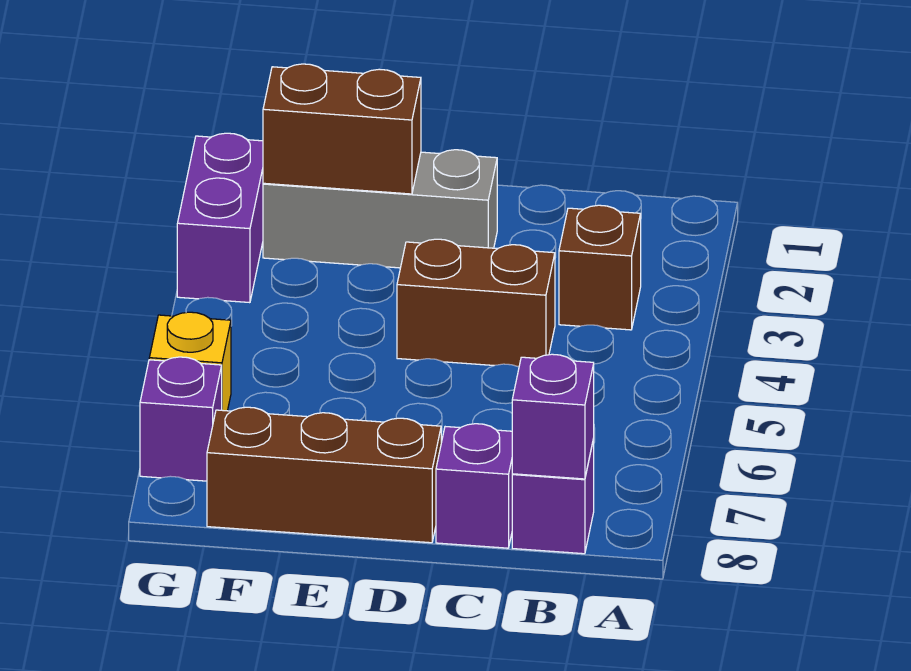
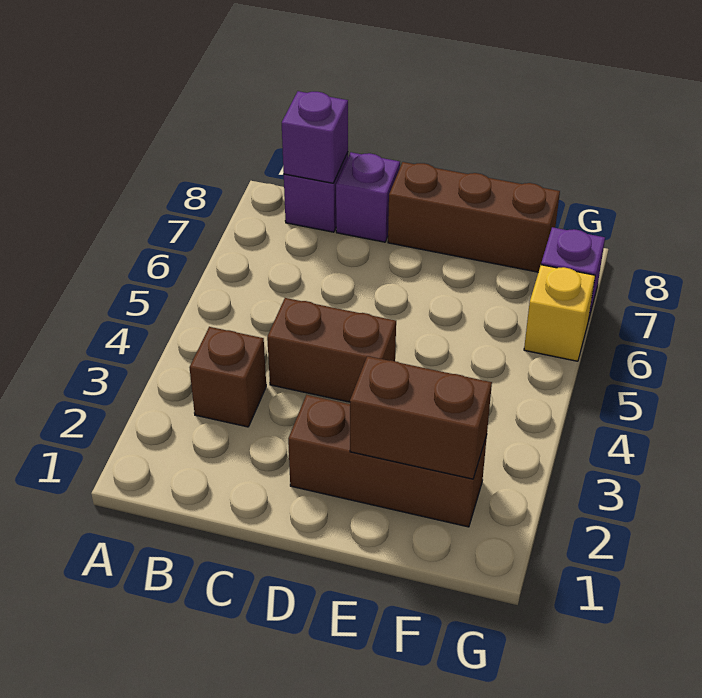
grey 1x3 brick [263,150,497,268] -> brown 1x3 brick [288,395,487,527]
purple 1x2 brick [177,133,263,303] -> none

